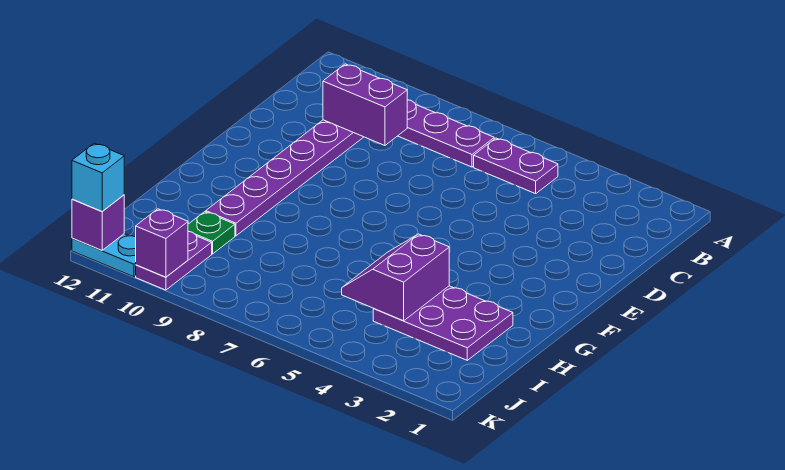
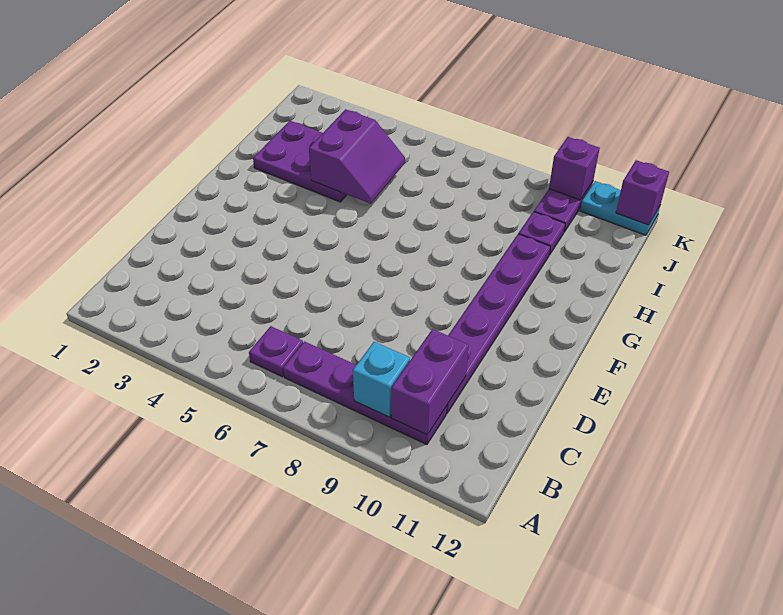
purple 1x2 plate [474,138,558,194] -> purple 1x1 plate [249,326,303,377]
purple 1x2 brick [323,64,407,145] -> purple 1x2 brick turned to [391,329,469,435]
green 1x1 plate [188,212,235,254] -> purple 1x1 plate [519,212,565,255]
cyan 1x1 brick [72,143,124,211] -> cyan 1x1 brick moved to [353,342,410,417]

